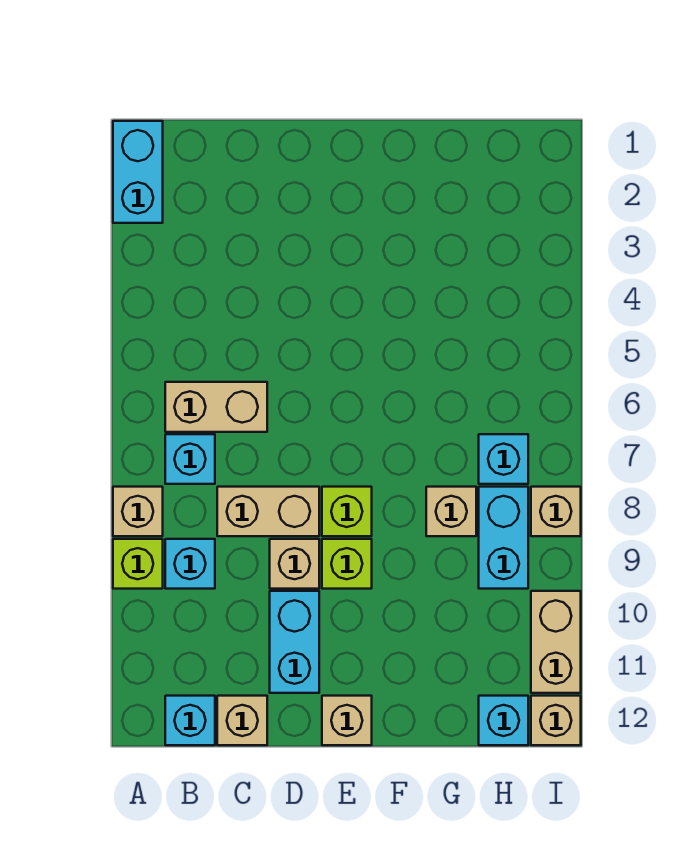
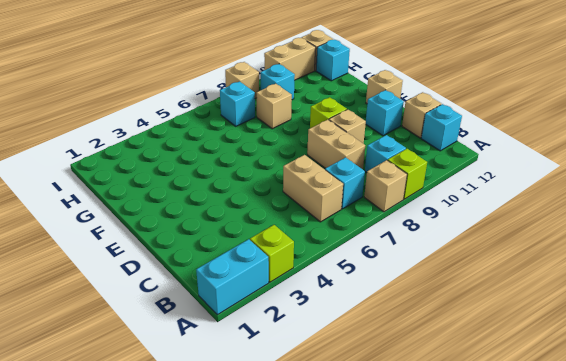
cyan 1x2 brick [270,591,319,693] -> cyan 1x1 brick [366,90,404,136]
lime 1x1 brick [322,487,372,536] -> lime 1x1 brick moved to [250,225,294,282]
cyan 1x2 brick [479,487,528,589] -> cyan 1x1 brick [261,64,295,100]

